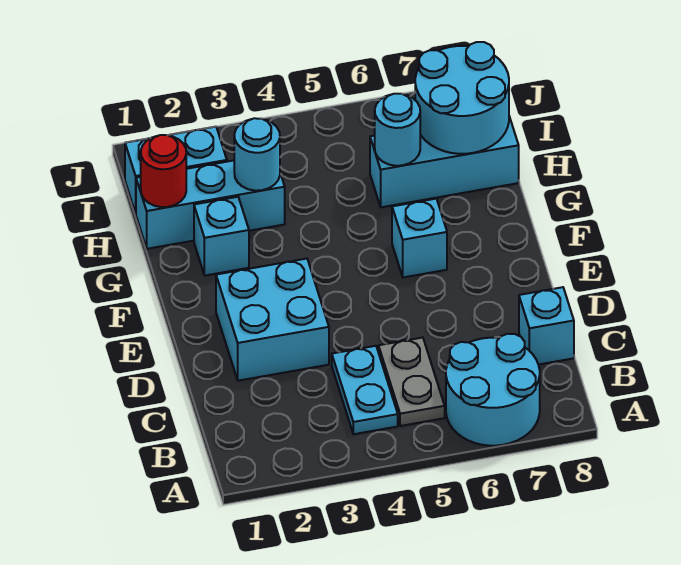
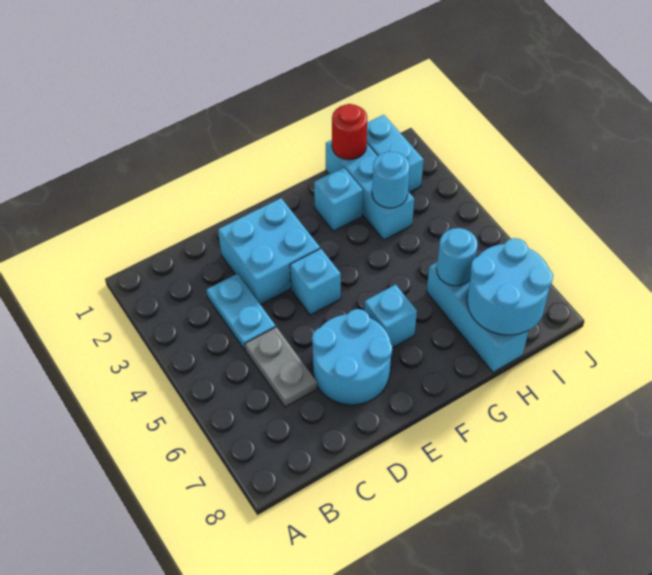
cyan 2x2 round brick [446,334,540,446] -> cyan 2x2 round brick moved to [312,309,392,405]
cyan 1x2 plate [332,346,398,434] -> cyan 1x2 plate turned to [206,274,276,350]
grey 1x2 plate [378,338,445,426] -> grey 1x2 plate turned to [245,327,317,407]
cyan 1x1 brick [519,287,574,365] -> cyan 1x1 brick moved to [290,249,341,315]

